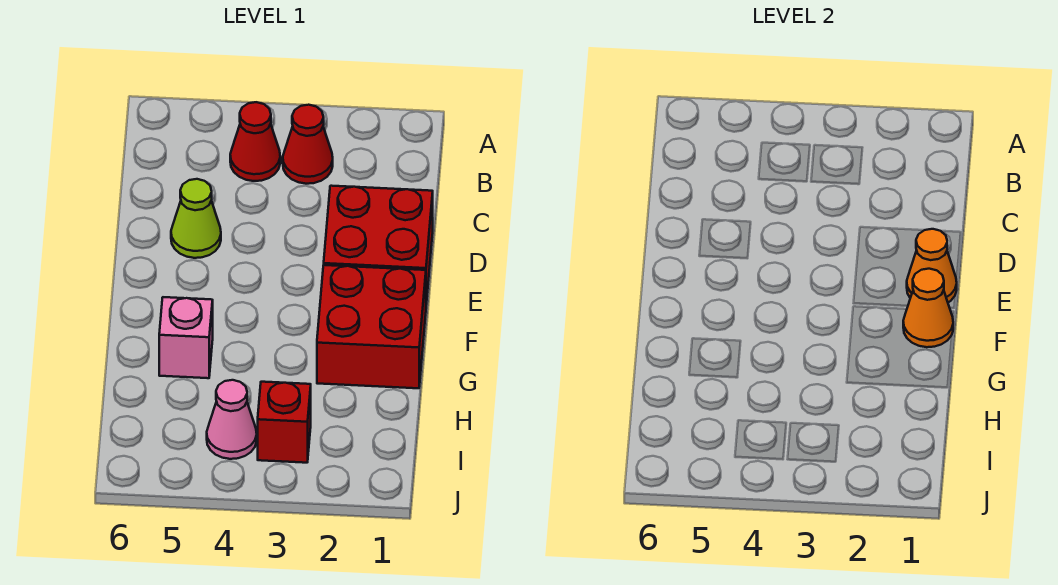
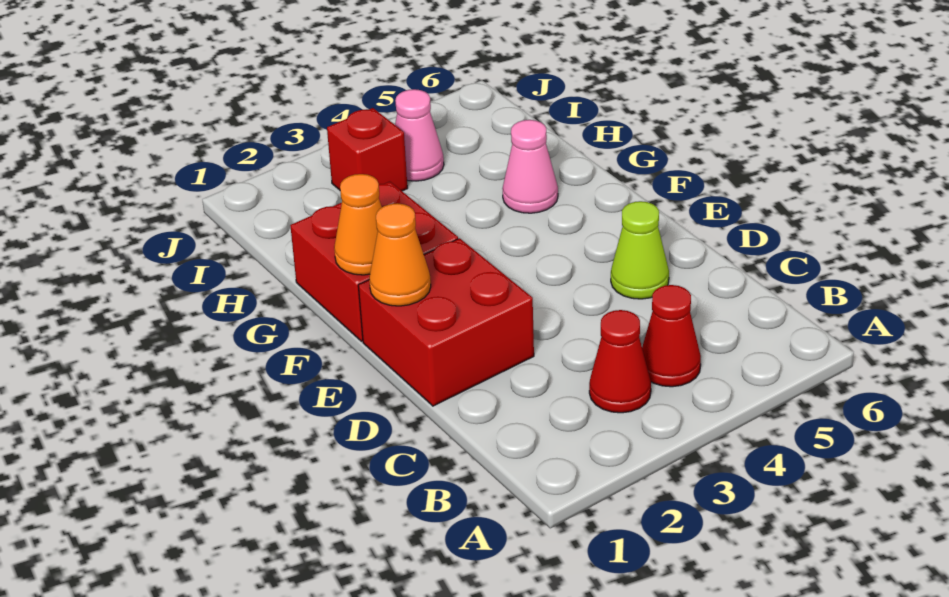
pink 1x1 brick [159,297,213,378] -> pink 1x1 cone [502,120,558,213]

